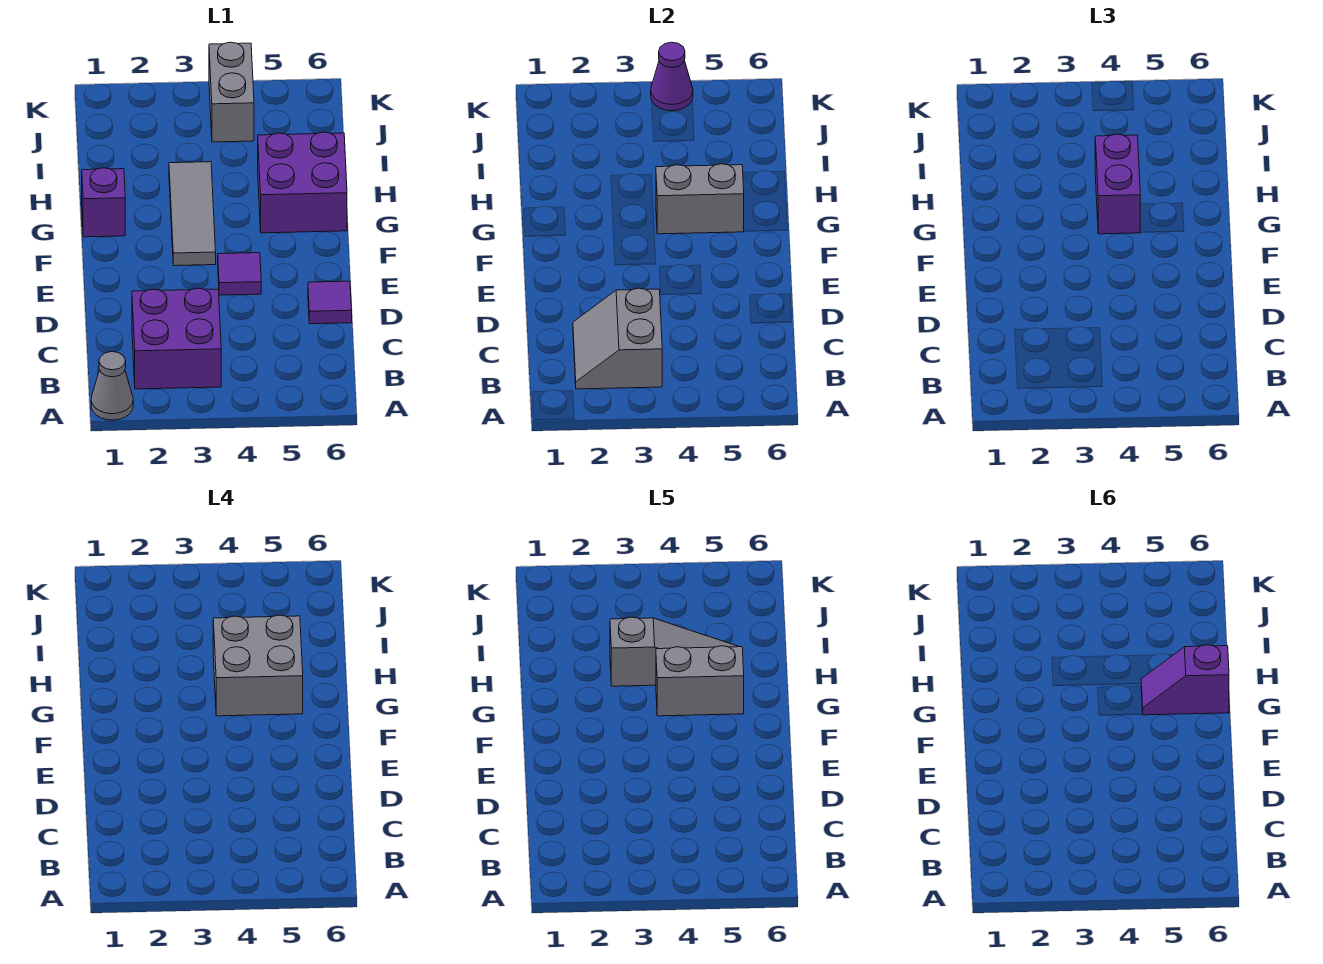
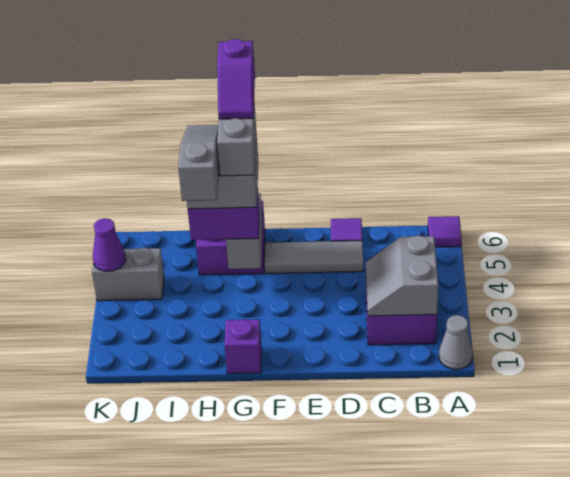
grey 2x2 slope [573,288,662,389] -> grey 2x2 slope turned to [366,235,438,316]
purple 1x1 tile [218,253,261,295] -> purple 1x1 tile moved to [428,216,462,247]
grey 1x3 tile [169,162,216,266] -> grey 1x3 tile moved to [265,241,363,274]

